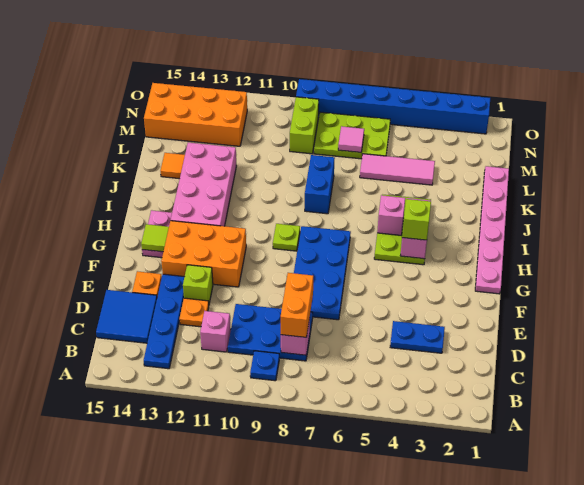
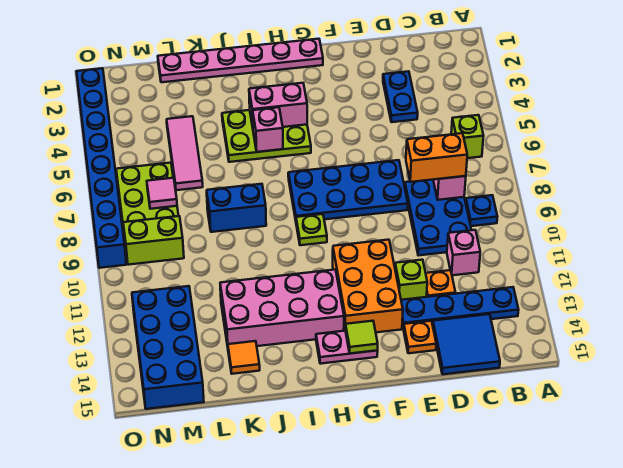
lime 1x1 brick [402,199,431,240] -> lime 1x1 brick moved to [451,115,484,158]
orange 2x4 brick [144,83,247,146] -> blue 2x4 brick [132,286,204,409]

